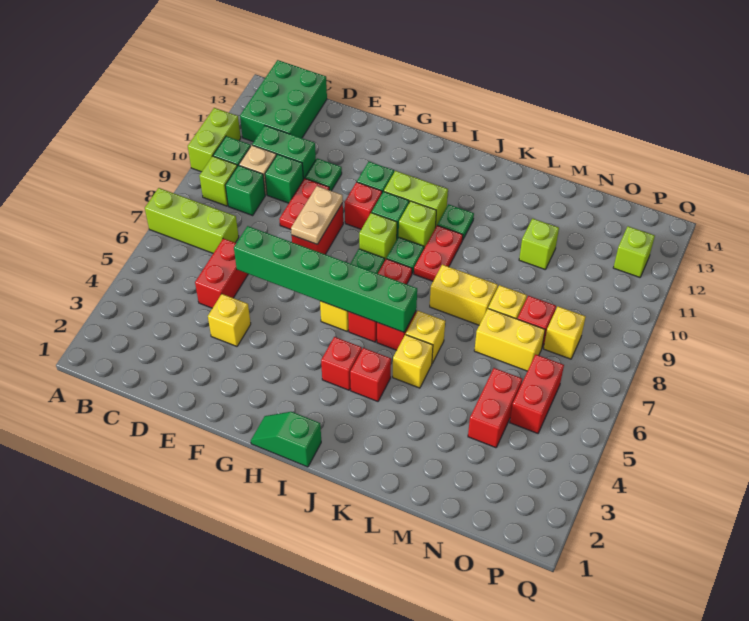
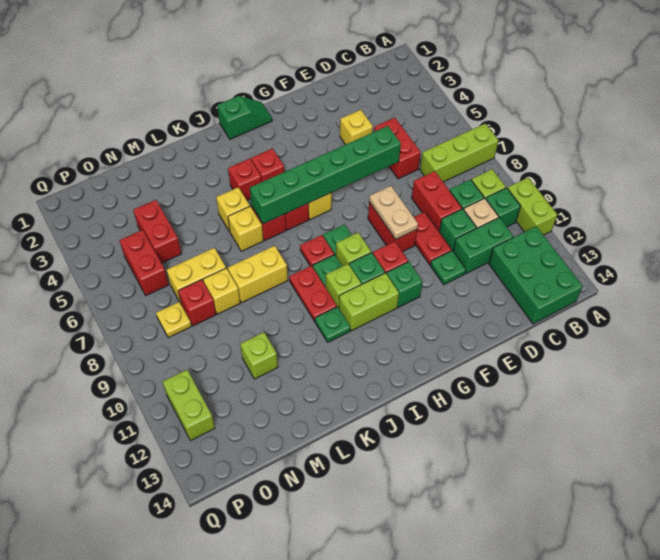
none -> red 1x2 brick [412,171,462,231]
yellow 1x1 brick [544,306,586,359] -> yellow 1x1 plate [156,302,192,338]
lime 1x1 brick [613,226,655,277] -> lime 1x2 brick [163,370,215,441]

